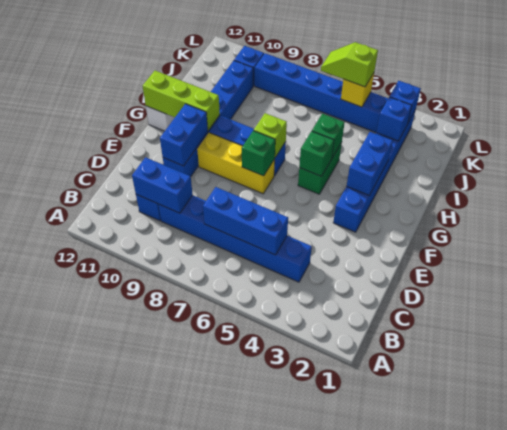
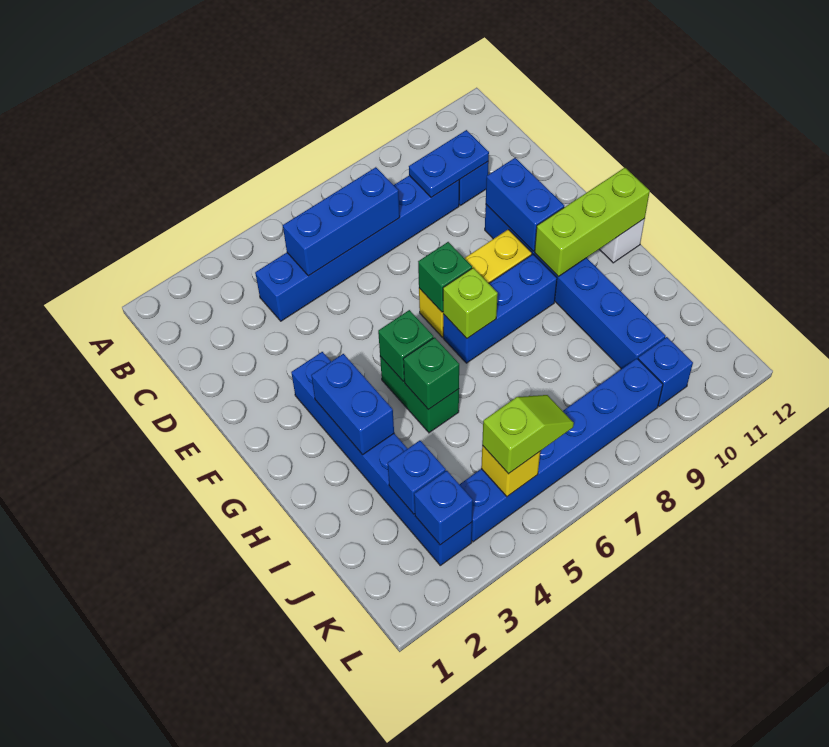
blue 1x2 brick [132,157,193,213] -> blue 1x2 plate [409,130,489,198]

